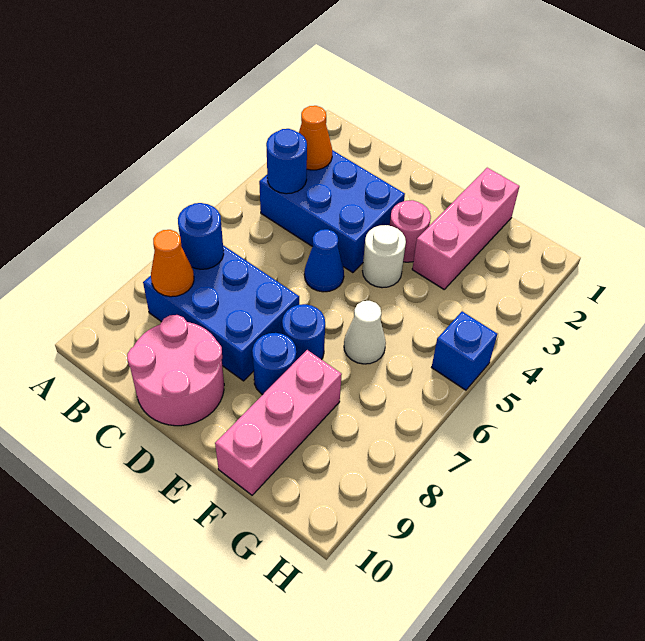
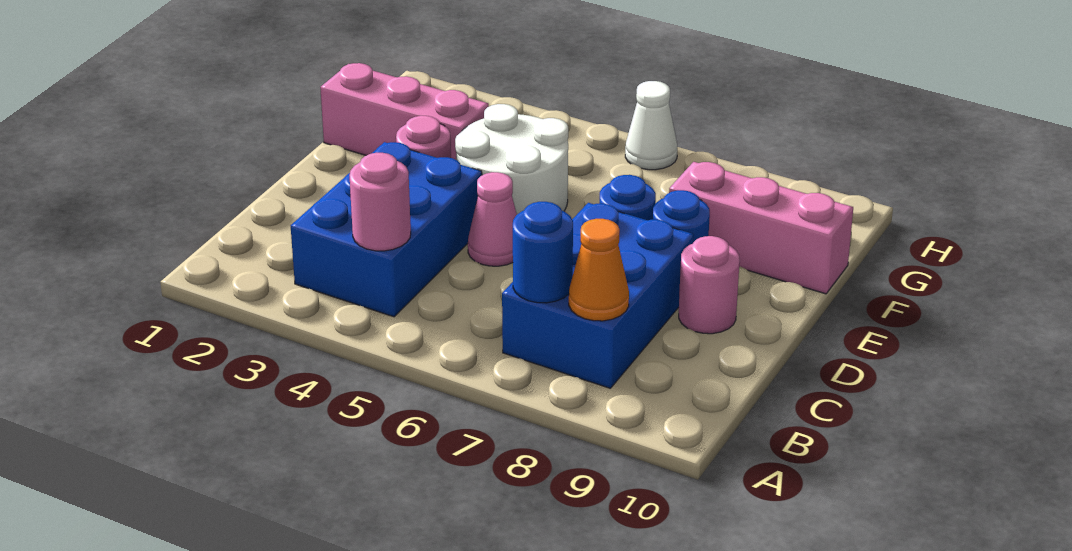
orange 1x1 cone [299,106,332,170] -> none
blue 1x1 round brick [266,129,307,194] -> pink 1x1 round brick [350,153,411,251]
pink 2x2 round brick [127,315,224,426] -> pink 1x1 round brick [679,236,740,334]
blue 1x1 cone [304,229,344,292] -> pink 1x1 cone [468,172,517,266]
white 1x1 round brick [363,225,406,288] -> white 2x2 round brick [455,104,568,214]
white 1x1 cone [344,301,386,364] -> white 1x1 cone moved to [625,81,677,170]
blue 1x1 brick [432,312,497,390] -> none

